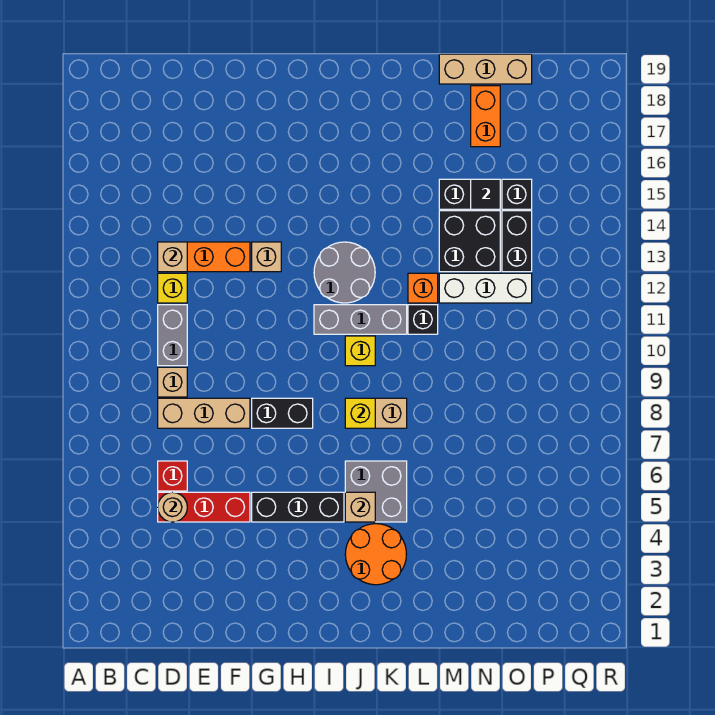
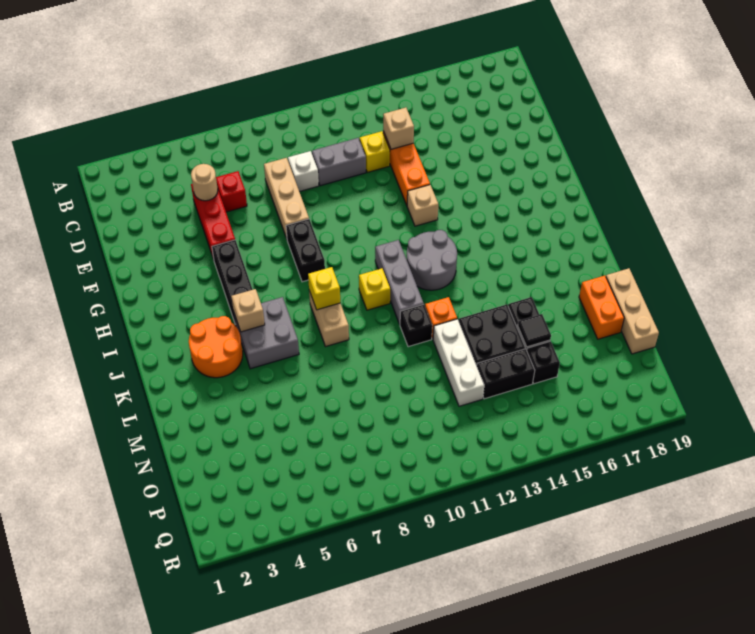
tan 1x1 brick [158,367,187,397] -> white 1x1 brick [288,151,319,192]
orange 1x2 brick [471,86,500,147] -> orange 1x2 brick turned to [579,276,624,339]

